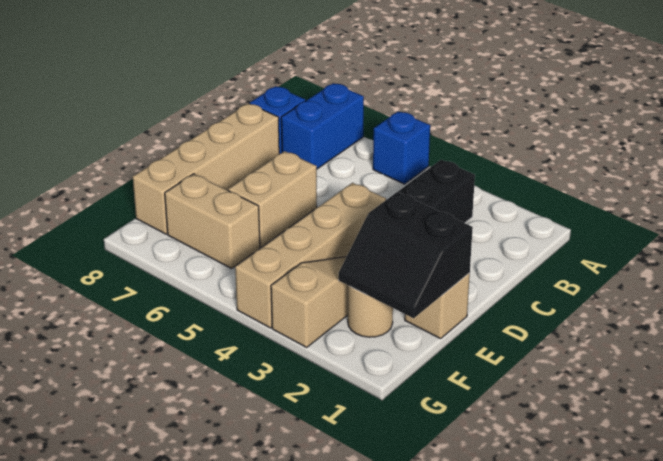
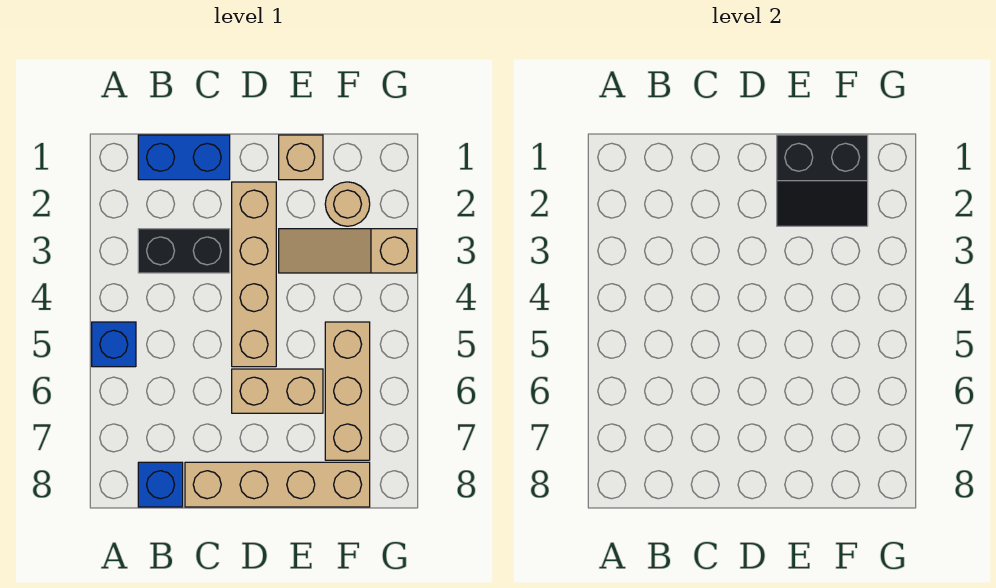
blue 1x2 brick [281,83,364,169] -> blue 1x2 brick moved to [138,135,230,180]
tan 1x4 brick [235,183,386,328] -> tan 1x4 brick turned to [232,182,276,367]
black 2x2 slope [339,192,473,318] -> black 2x2 slope turned to [777,135,868,226]
tan 1x2 brick [165,174,260,268] -> tan 1x3 brick [325,322,370,460]

